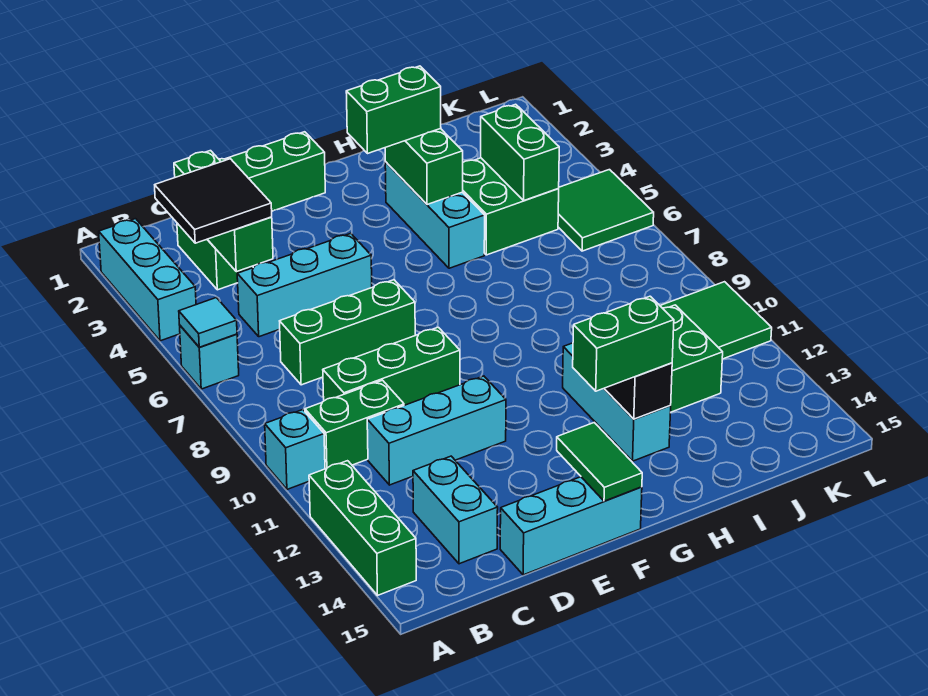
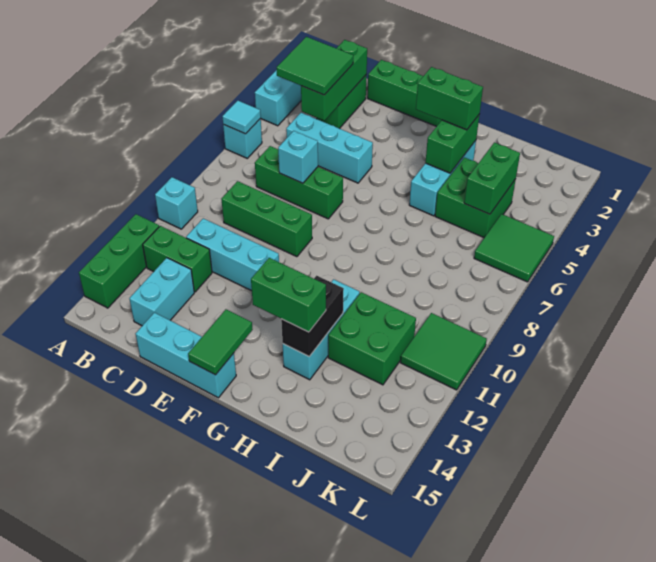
black 2x2 tile [155,159,272,243] -> green 2x2 tile [276,37,353,95]
green 1x2 brick [305,380,404,469] -> green 1x2 brick moved to [143,226,212,292]
none -> cyan 1x1 brick [278,131,318,183]

